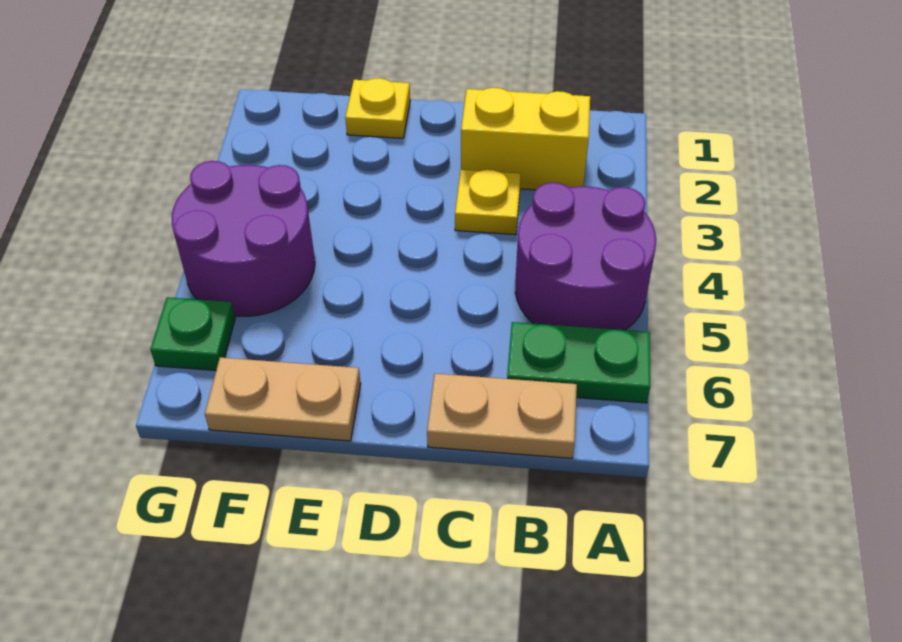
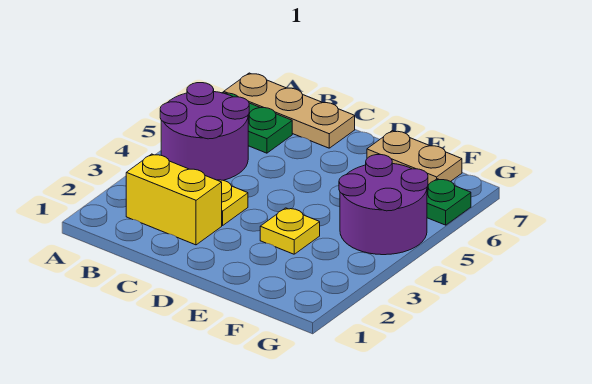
tan 1x2 plate [427,374,577,458] -> tan 1x3 plate [224,73,355,148]
yellow 1x1 plate [345,78,410,138] -> yellow 1x1 plate moved to [260,208,320,254]

